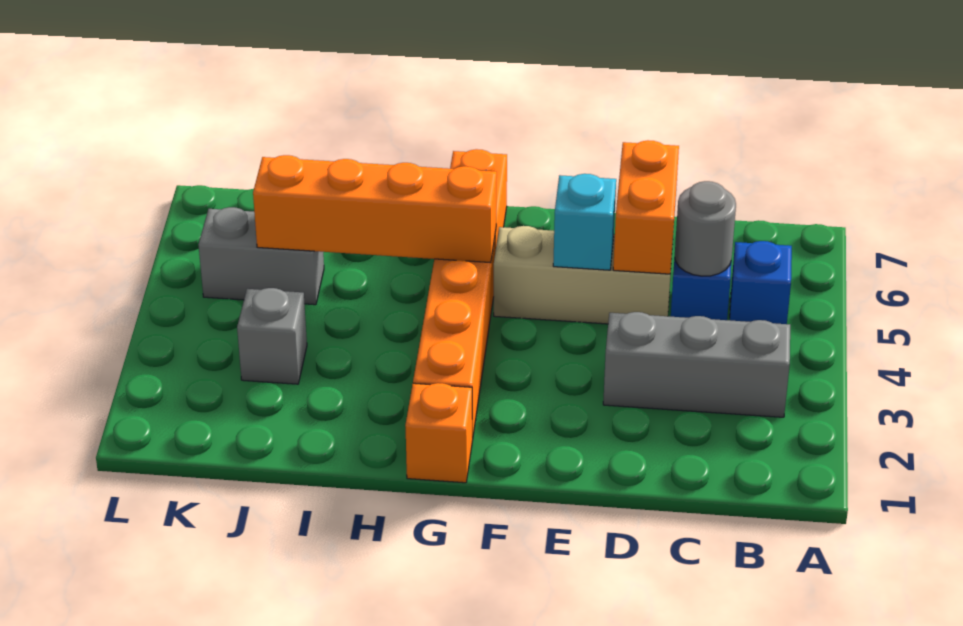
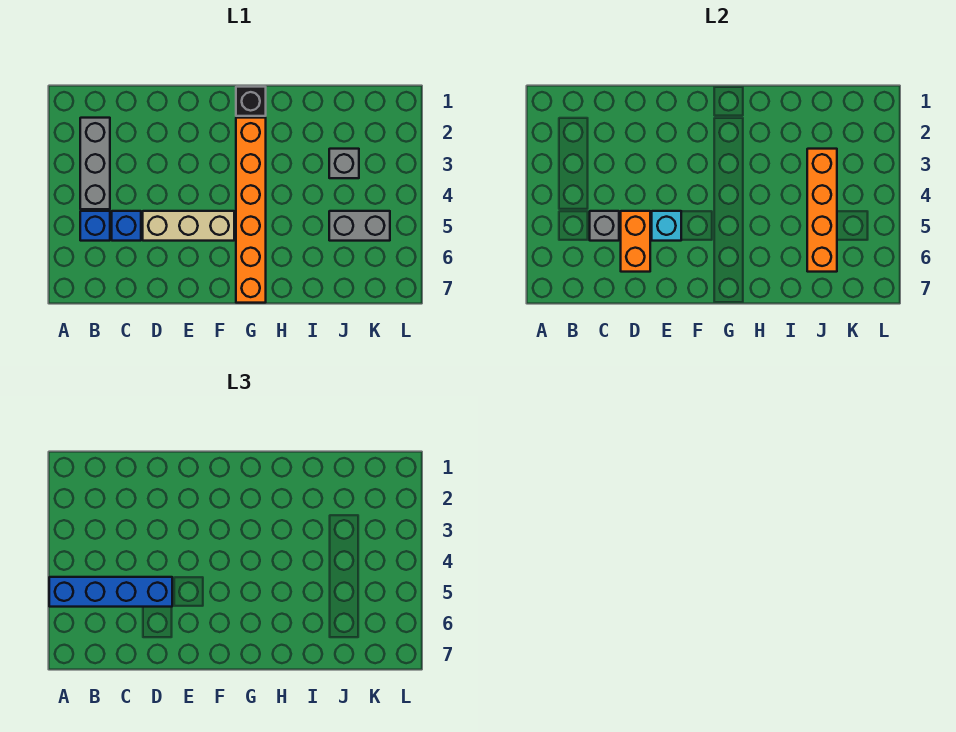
none -> blue 1x4 brick [49,577,172,607]
grey 1x3 brick [603,312,790,417] -> grey 1x3 brick turned to [80,118,110,209]
grey 1x1 round brick [675,181,736,276] -> grey 1x1 brick [590,211,619,241]
orange 1x1 brick [405,383,473,483] -> black 1x1 brick [236,87,266,116]
orange 1x4 brick [253,155,497,263] -> orange 1x4 brick turned to [807,149,837,272]

